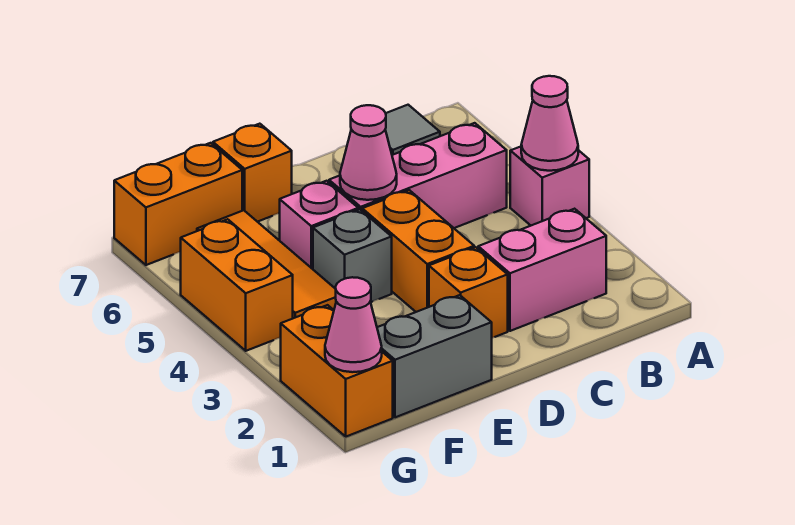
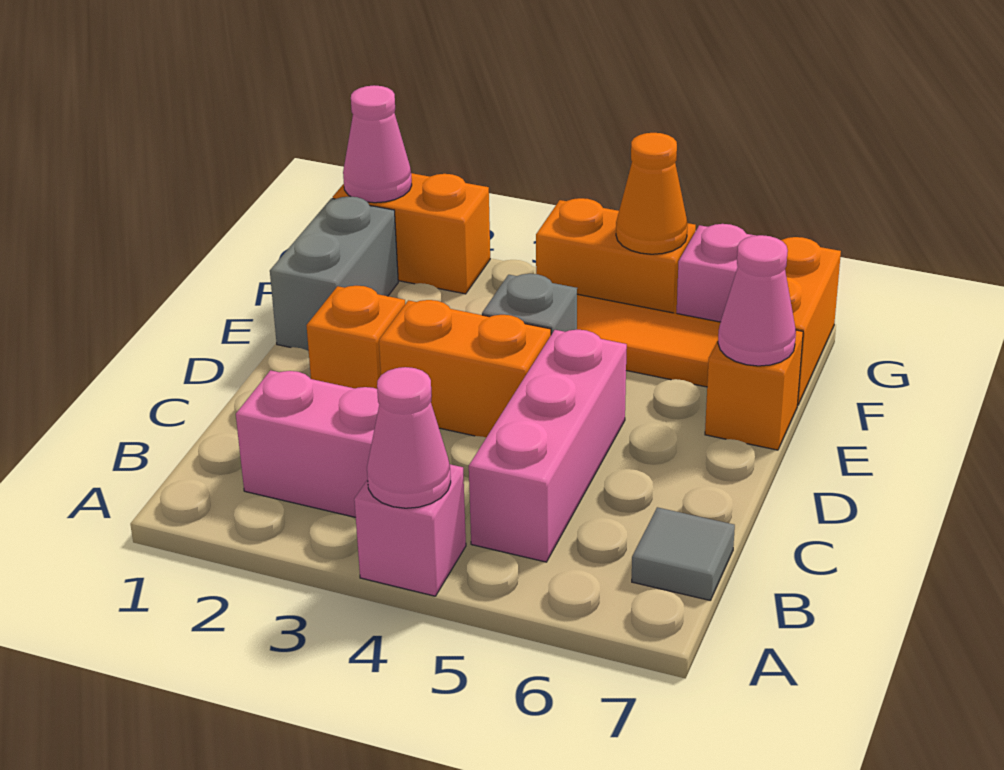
pink 1x2 brick [478,209,606,331] -> pink 1x2 brick turned to [236,370,379,517]
pink 1x1 cone [340,105,397,200] -> pink 1x1 cone moved to [718,235,796,366]
pink 1x1 brick [280,181,358,269] -> pink 1x1 brick moved to [677,224,756,322]
none -> orange 1x1 cone [616,133,688,254]

